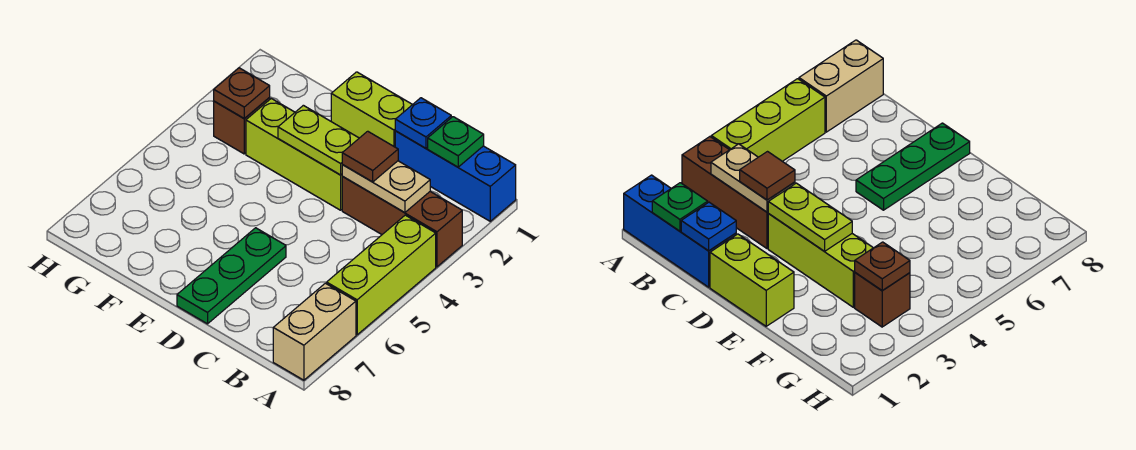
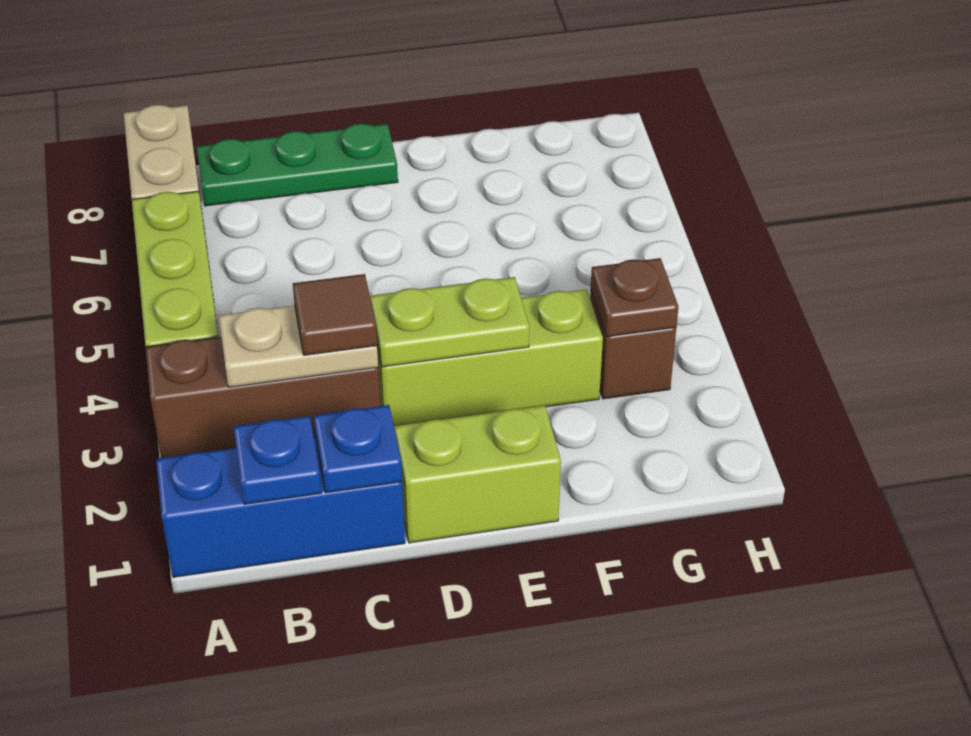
green 1x1 plate [428,117,484,167] -> blue 1x1 plate [233,416,321,504]
green 1x3 plate [177,228,286,324] -> green 1x3 plate turned to [197,124,398,206]

